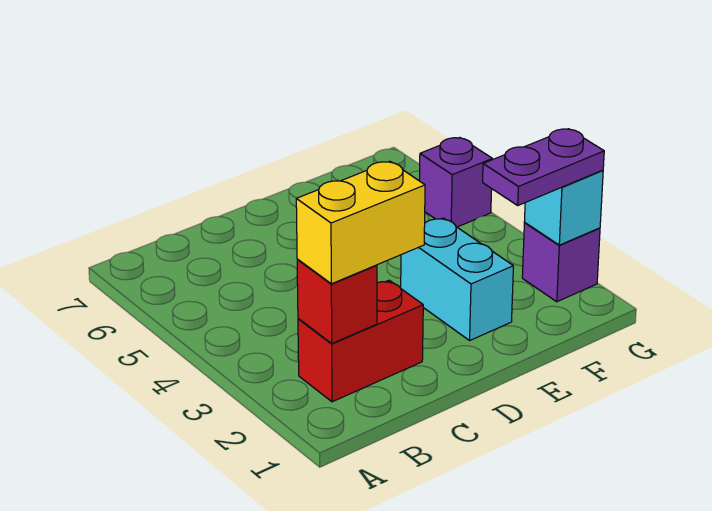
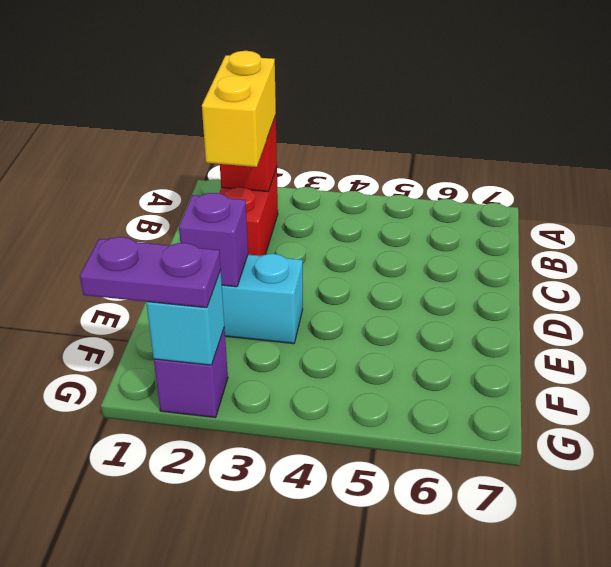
purple 1x2 plate [483,129,604,205] -> purple 1x2 plate turned to [80,237,221,308]
purple 1x1 brick [419,138,492,227] -> purple 1x1 brick moved to [179,193,248,287]

